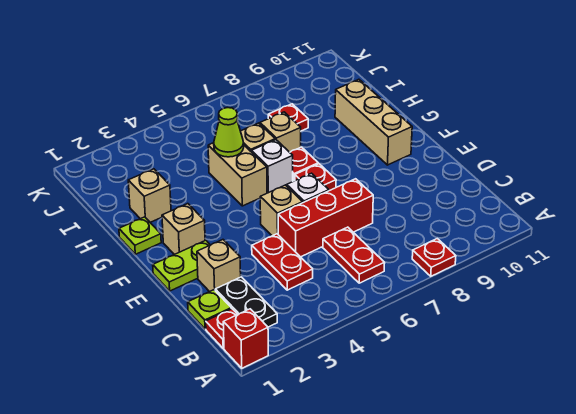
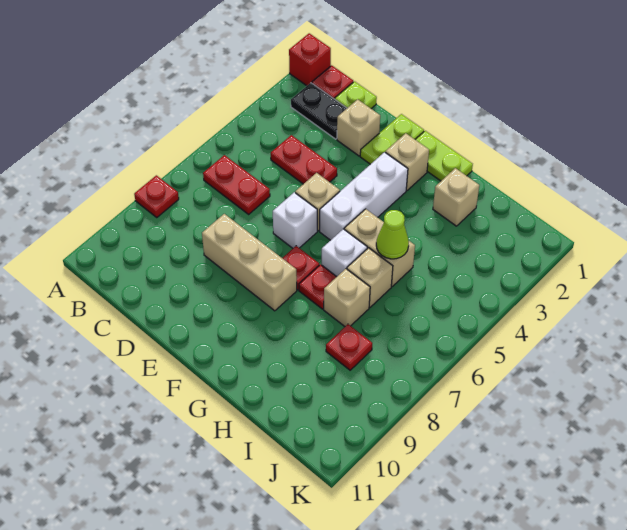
red 1x3 brick [278,179,373,257] -> none
none -> white 1x3 brick [320,152,408,240]
tan 1x3 brick [335,79,412,165] -> tan 1x3 brick moved to [202,214,297,311]
lime 1x1 plate [119,217,161,254] -> lime 1x2 plate [415,131,473,181]

